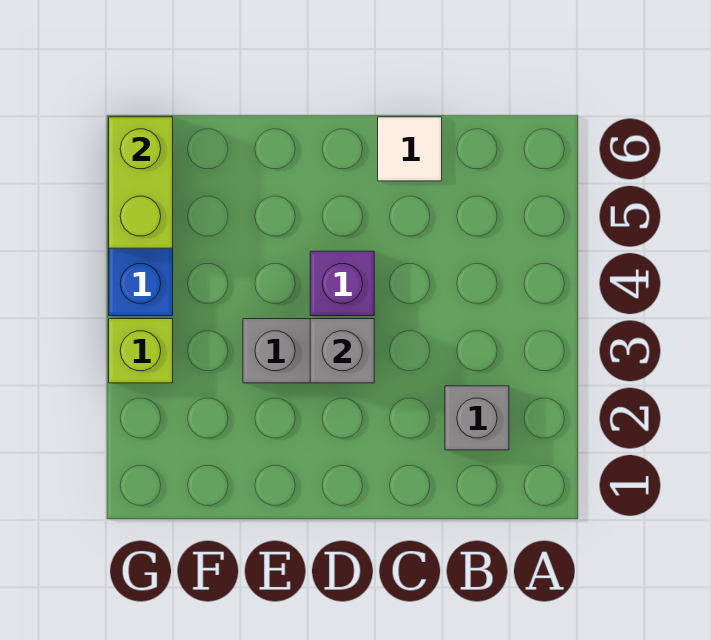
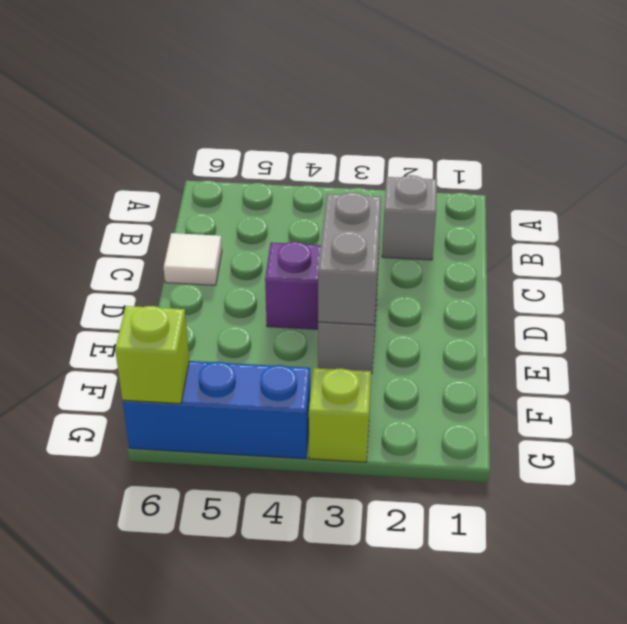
grey 1x1 brick [310,319,374,383] -> grey 1x2 brick [318,192,381,325]
lime 1x2 brick [109,117,173,248] -> lime 1x1 brick [115,306,189,404]

